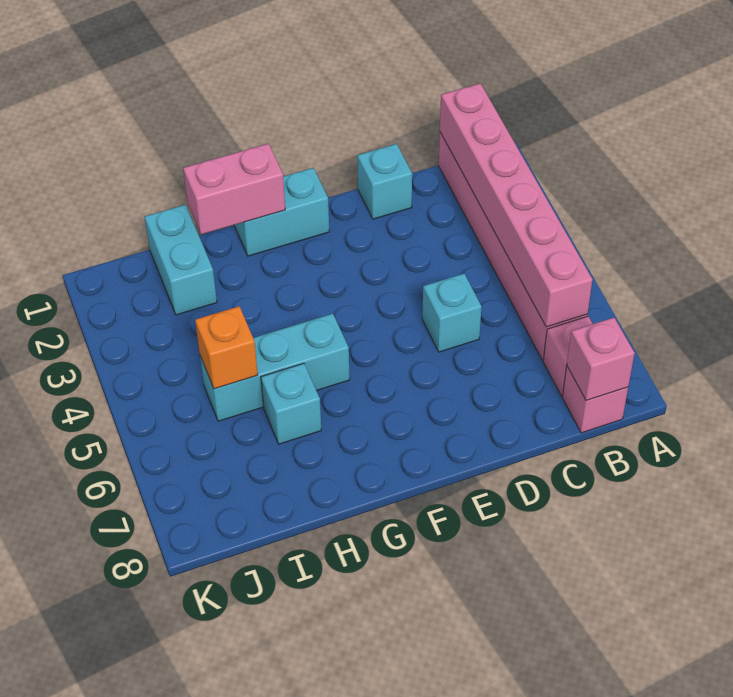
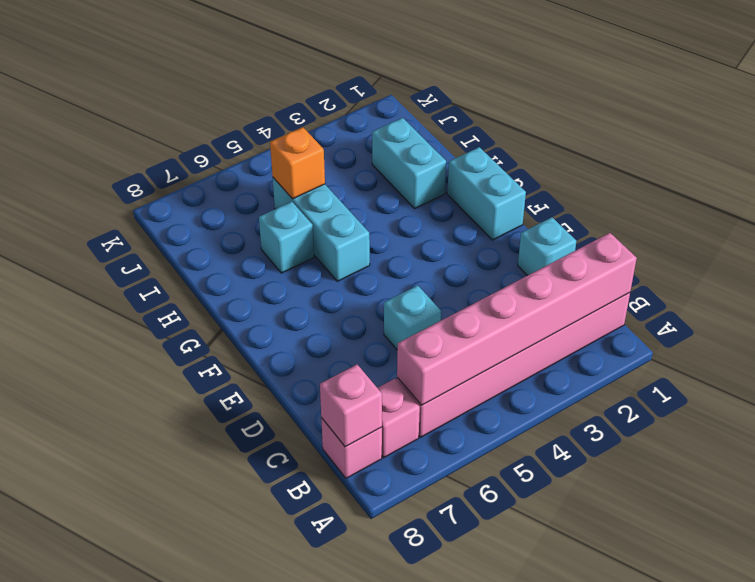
pink 1x2 brick [183,144,285,234] -> none
cyan 1x2 brick [145,205,217,315] -> cyan 1x2 brick turned to [372,118,446,208]

